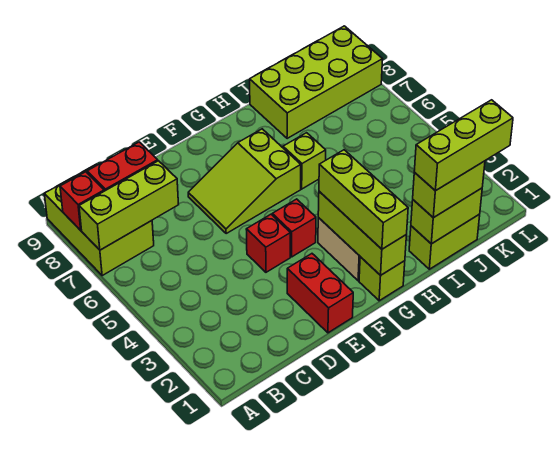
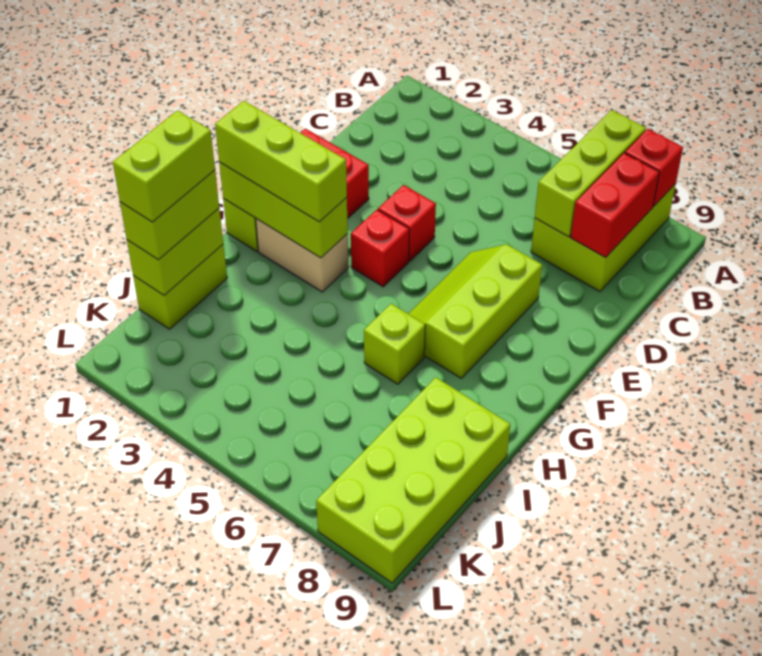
lime 2x3 brick [44,165,154,276] -> lime 2x3 brick turned to [531,184,676,292]
lime 2x3 slope [188,129,301,233] -> lime 2x3 slope turned to [408,244,542,378]
lime 1x3 brick [414,100,513,191] -> lime 1x2 brick [113,110,215,222]

